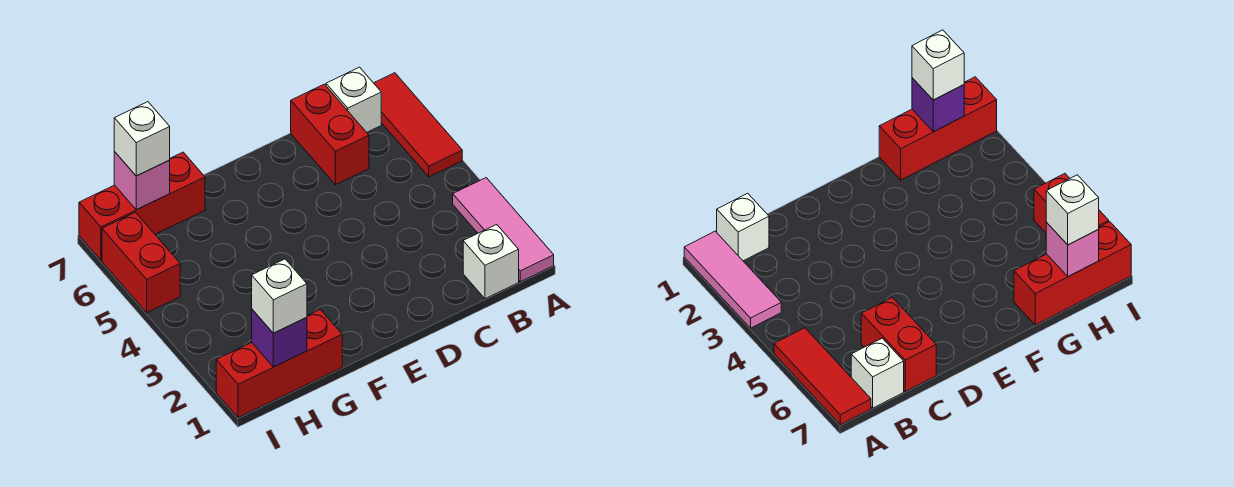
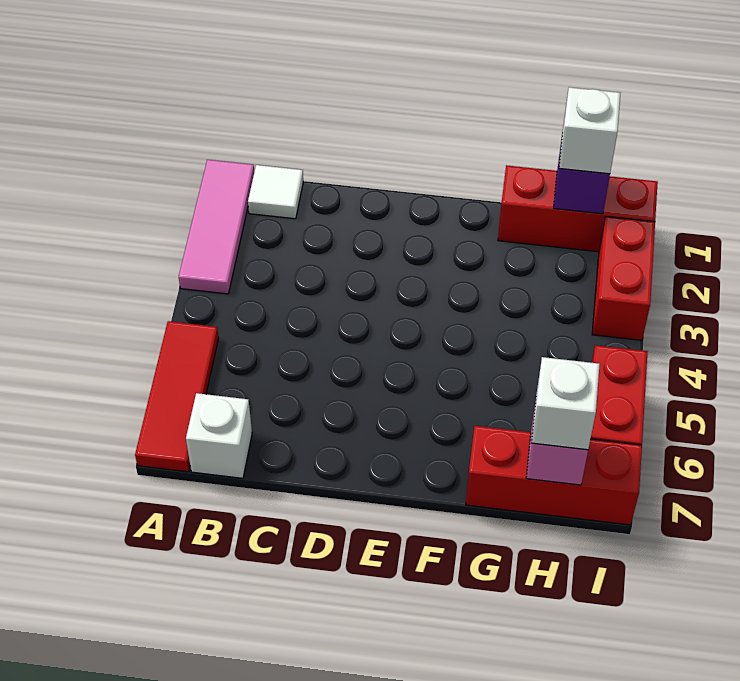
white 1x1 brick [463,225,519,299] -> white 1x1 tile [248,165,303,219]
red 1x2 brick [291,84,369,185] -> red 1x2 brick moved to [592,217,655,340]

